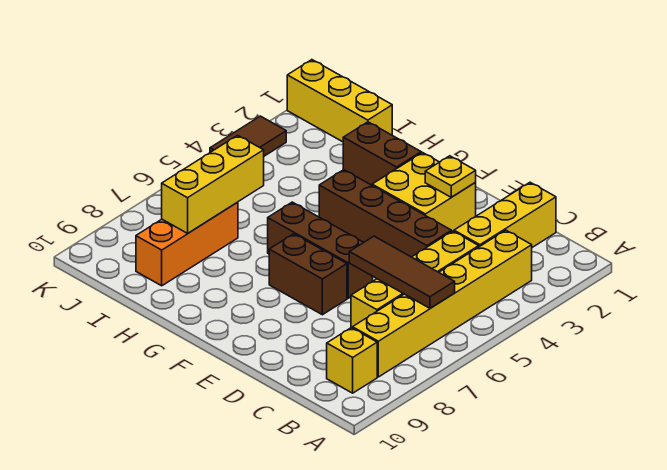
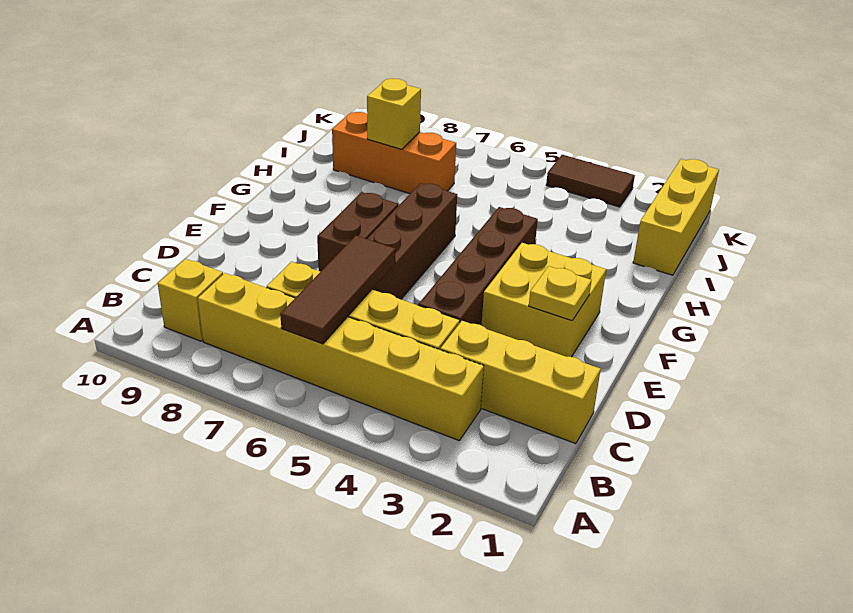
brown 1x2 brick [343,122,421,185] -> none
yellow 1x3 brick [162,135,264,233] -> yellow 1x1 brick [367,79,421,149]

